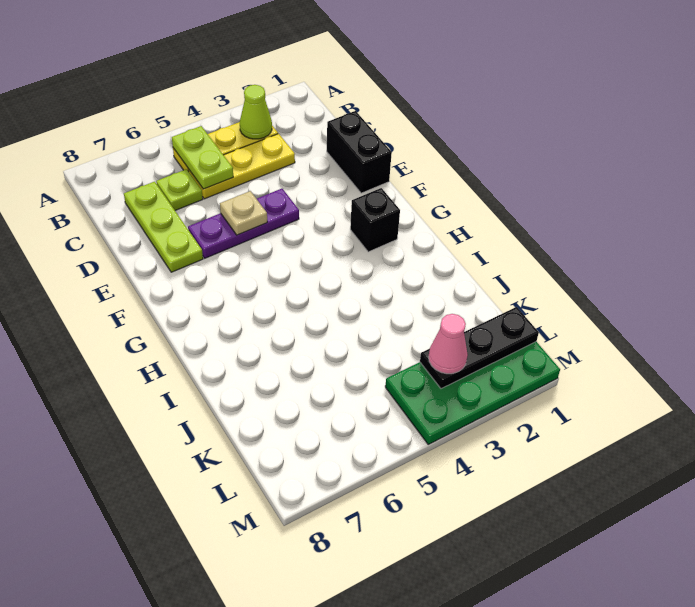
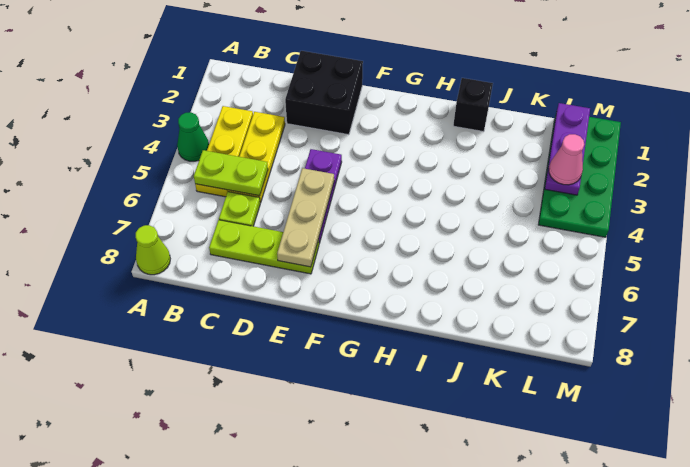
none -> green 1x1 cone [177,112,209,161]
lime 1x1 cone [240,85,272,139] -> lime 1x1 cone moved to [136,225,170,275]
black 1x2 brick [327,111,392,193] -> black 2x2 brick [285,51,363,135]
tan 1x1 plate [220,191,267,235] -> tan 1x3 plate [277,168,334,267]
black 1x1 brick [350,188,400,252] -> black 1x1 brick moved to [453,78,493,132]
black 1x3 plate [420,307,539,389] -> purple 1x3 plate [545,103,590,195]

